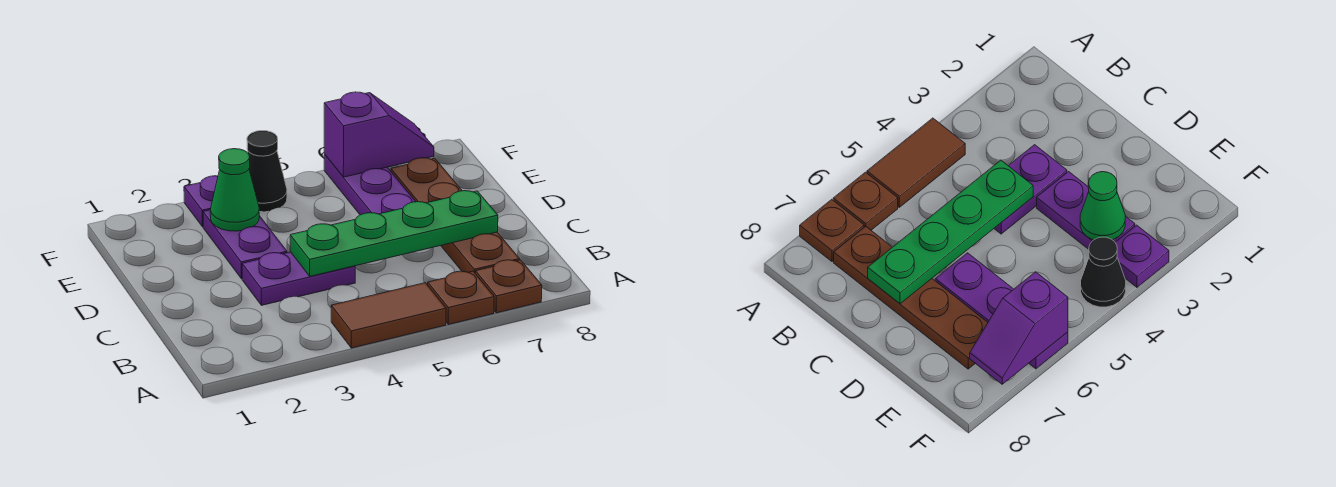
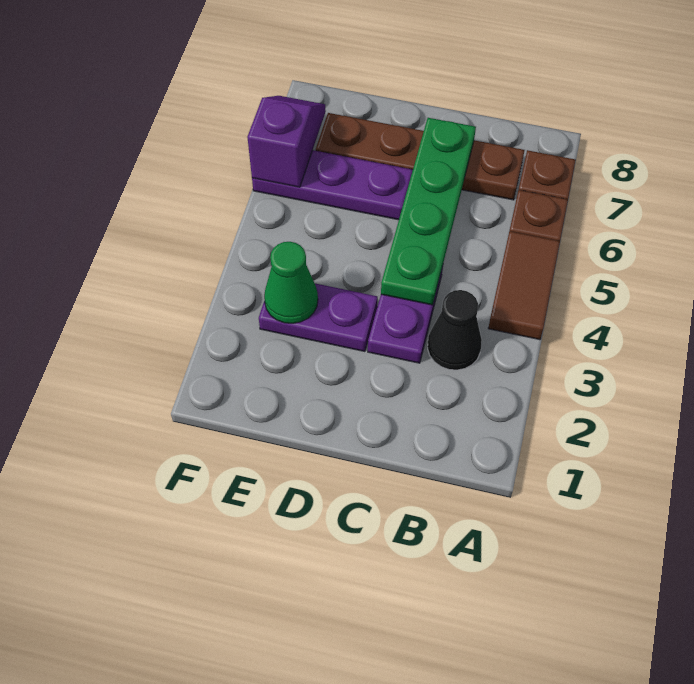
purple 1x1 plate [184,176,218,227] -> none
black 1x1 cone [247,131,287,212] -> black 1x1 cone moved to [428,290,482,370]

